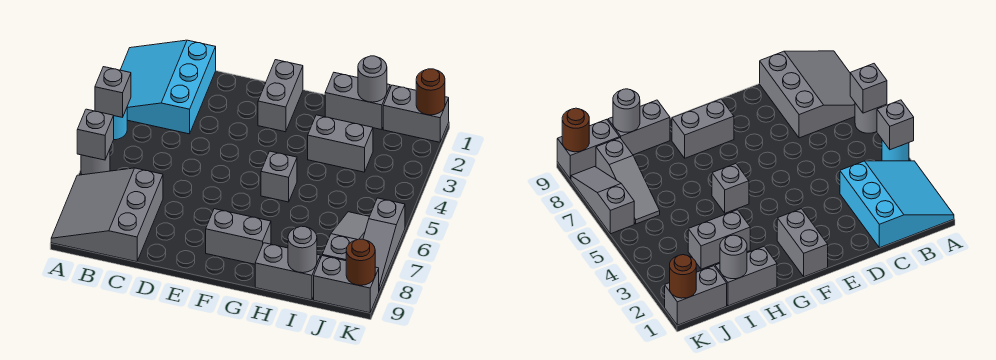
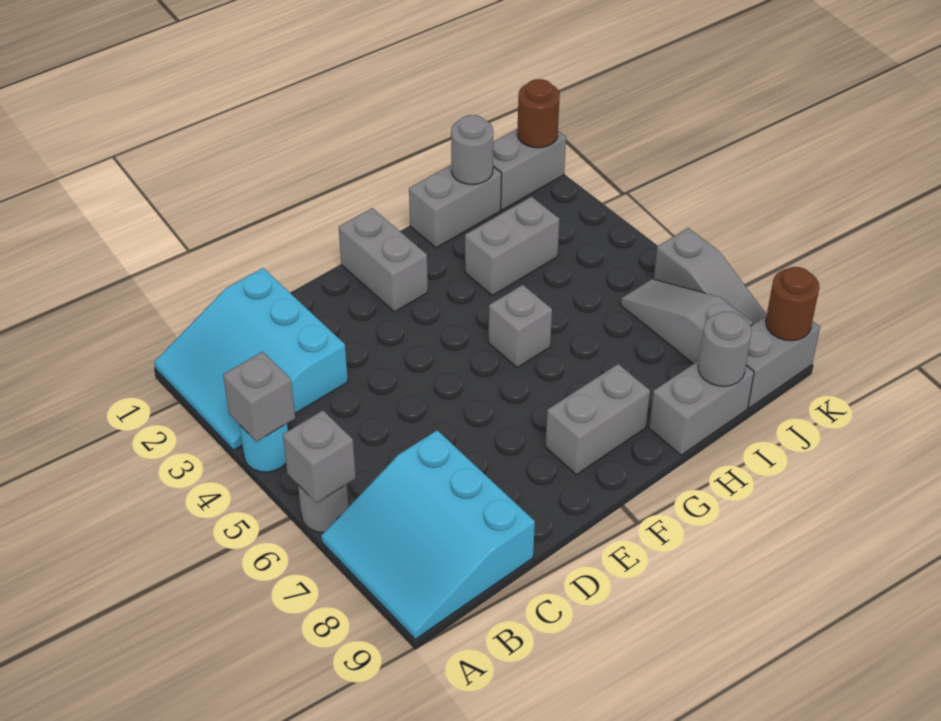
grey 3x3 slope [51,168,163,262] -> cyan 3x3 slope [321,430,535,639]

